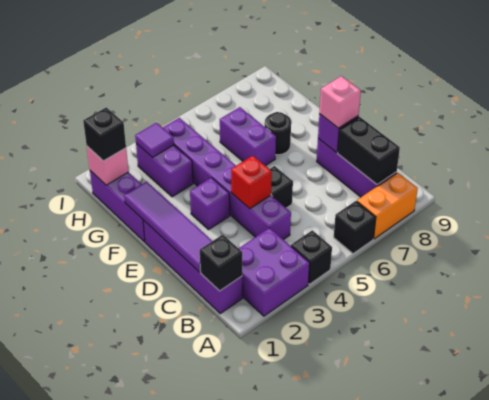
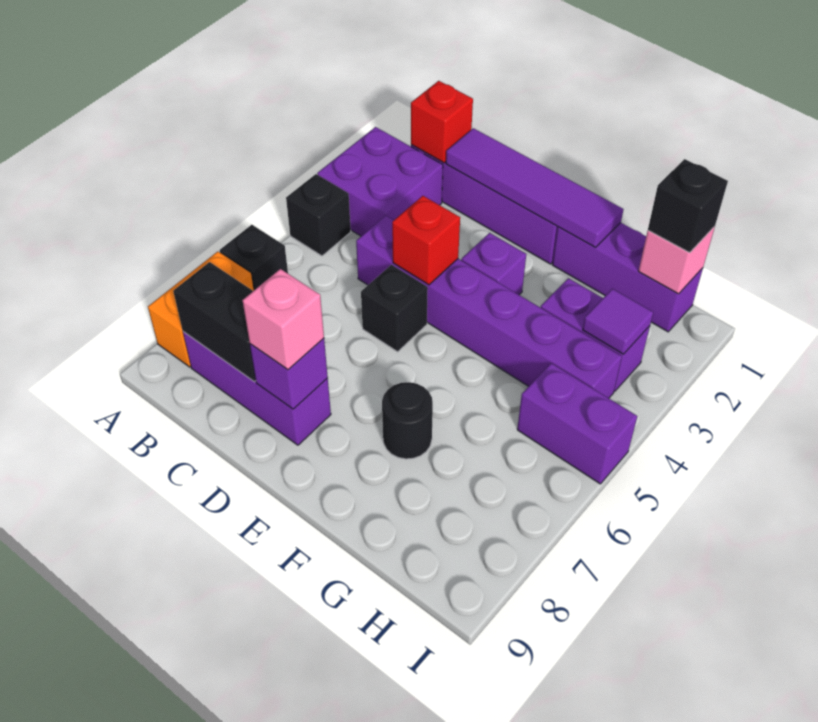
black 1x1 brick [200,235,242,291] -> red 1x1 brick [411,81,473,163]
purple 1x2 brick [220,107,276,166] -> purple 1x2 brick moved to [517,363,637,484]

